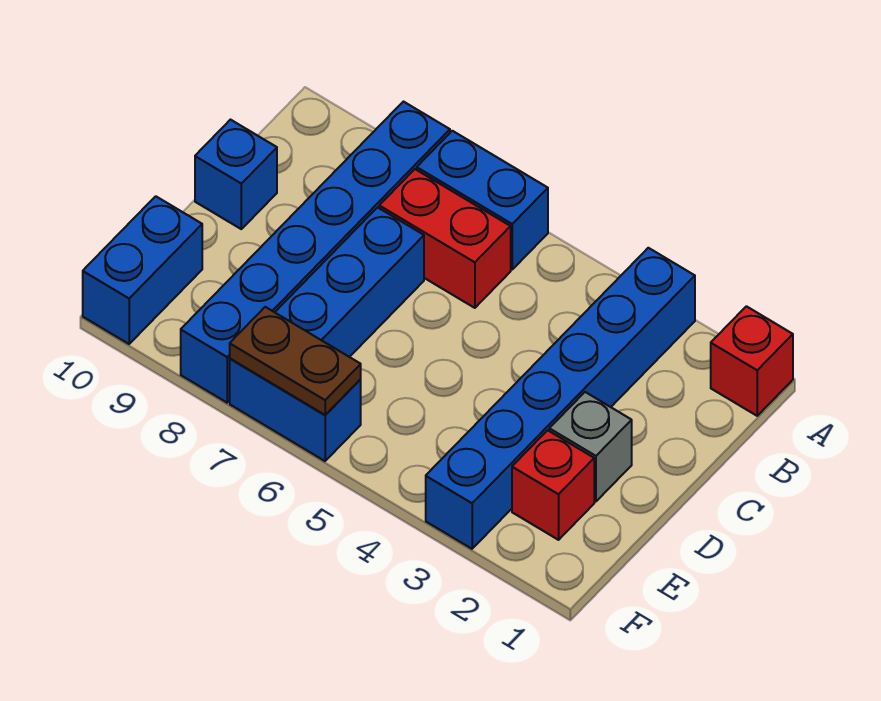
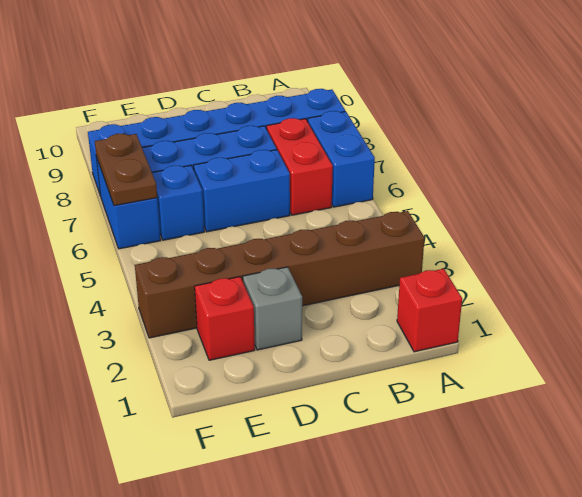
blue 1x6 brick [426,248,695,549] -> brown 1x6 brick [135,211,425,338]
blue 1x1 brick [195,120,277,229] -> blue 1x1 brick moved to [152,165,204,240]
blue 1x2 brick [83,196,202,344] -> blue 1x2 brick moved to [194,150,290,232]

